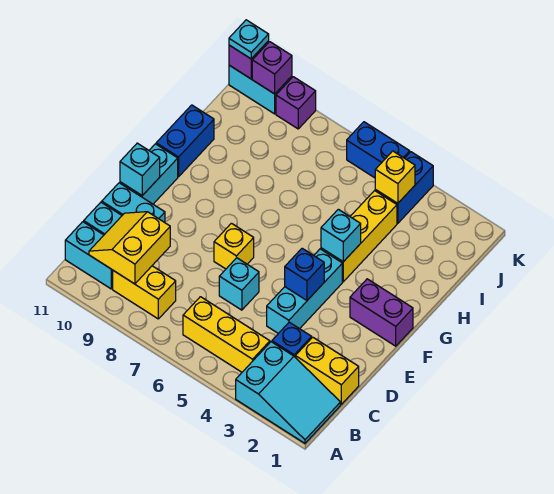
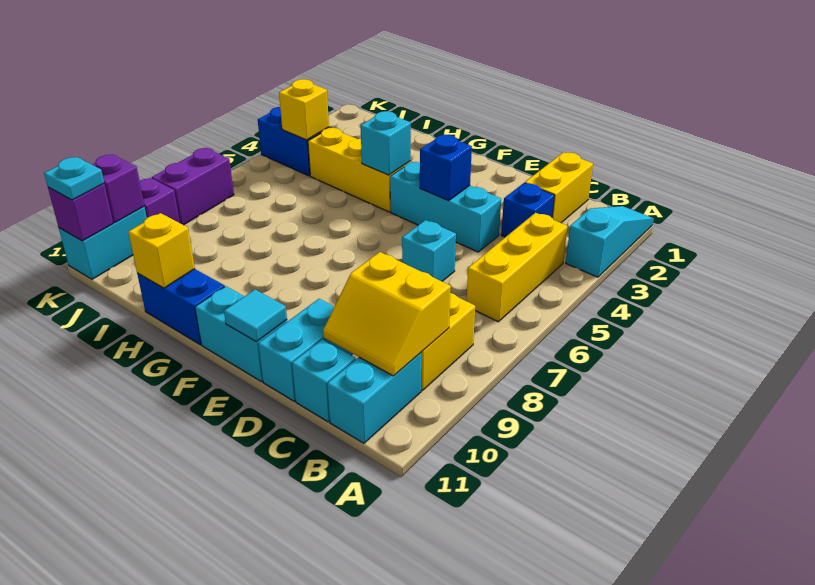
cyan 2x3 slope [236,342,340,443] -> cyan 1x3 slope [566,206,654,277]
yellow 1x1 brick [214,223,254,269] -> yellow 1x1 brick moved to [128,213,195,288]
cyan 1x1 brick [120,143,160,196] -> cyan 1x1 tile [224,290,287,342]
purple 1x2 brick [350,279,413,346] -> purple 1x2 brick moved to [152,148,234,225]
blue 1x2 brick [347,122,410,178] -> none

